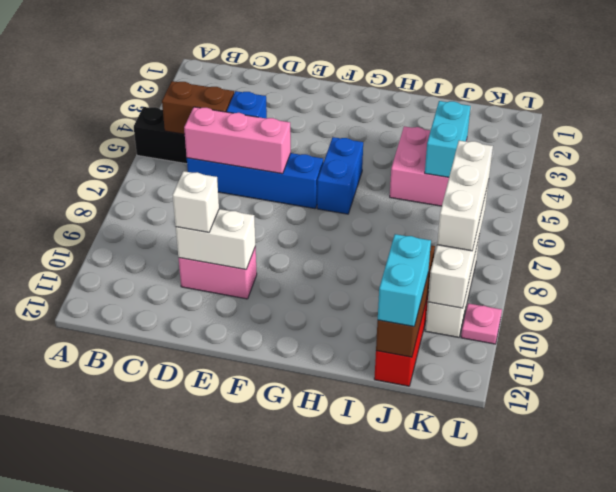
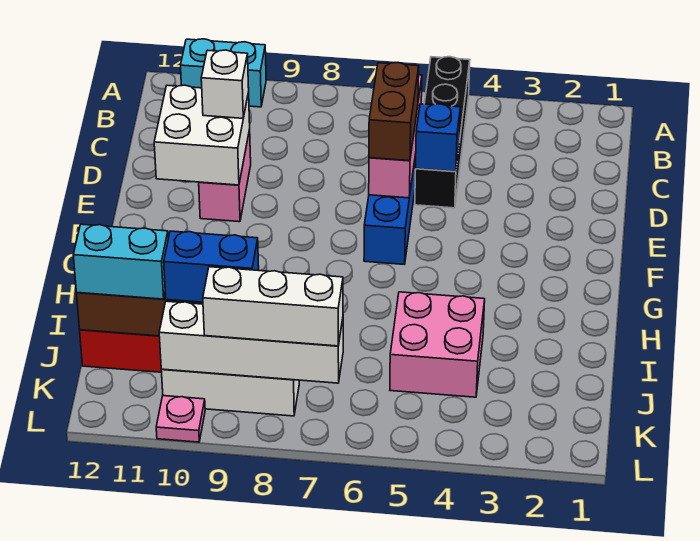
brown 1x2 brick [162,81,234,134] -> brown 1x2 brick moved to [369,63,419,161]
white 1x2 brick [176,209,256,270] -> white 2x2 brick [154,85,250,185]
blue 1x2 brick [317,137,363,214] -> blue 1x2 brick moved to [164,231,259,302]
cyan 1x2 brick [425,101,471,177] -> cyan 1x2 brick moved to [181,39,266,107]

